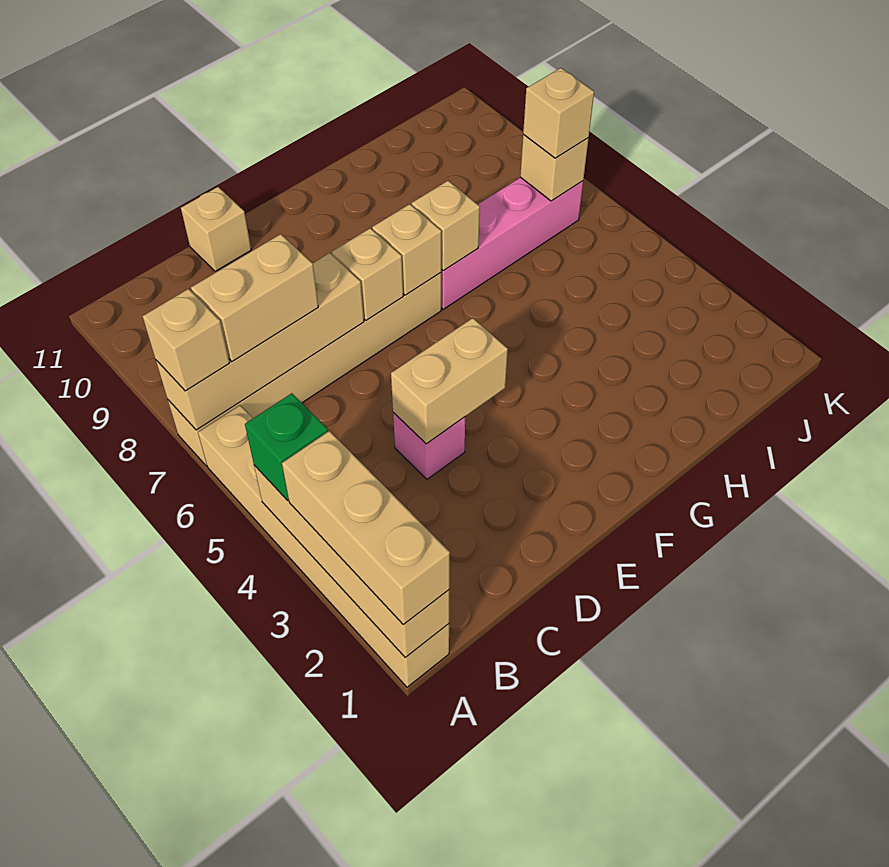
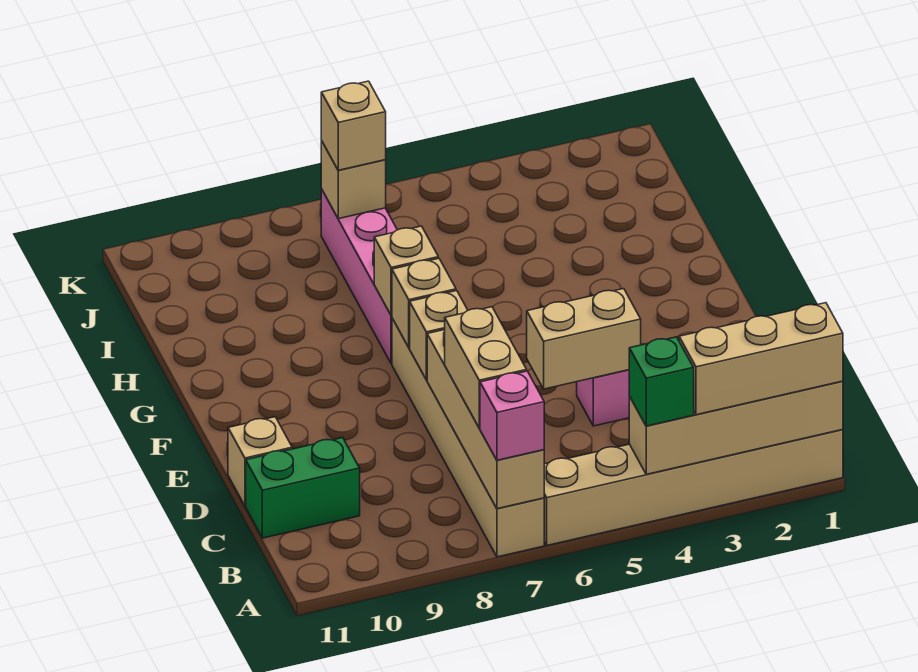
tan 1x1 brick [143,289,229,391] -> pink 1x1 brick [480,371,544,460]
none -> green 1x2 brick [246,438,360,538]
tan 1x2 brick [391,318,508,444] -> tan 1x2 brick turned to [527,289,641,389]

